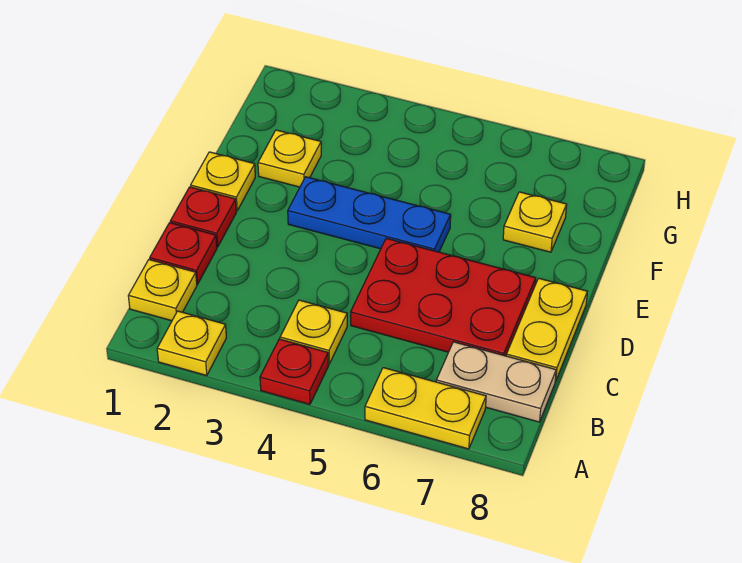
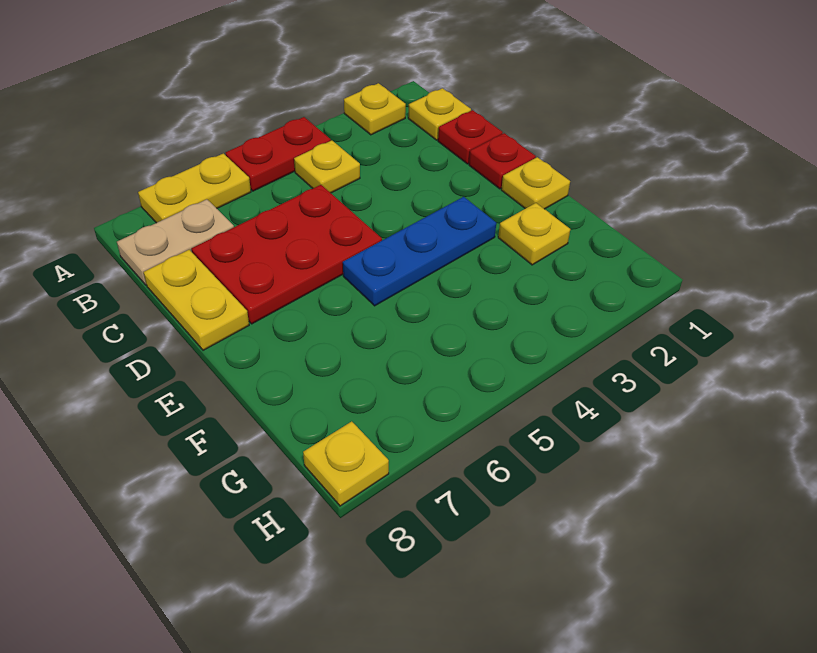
red 1x1 plate [260,339,329,404] -> red 1x2 plate [226,117,331,191]
yellow 1x1 plate [503,192,567,252] -> yellow 1x1 plate moved to [303,421,389,506]

